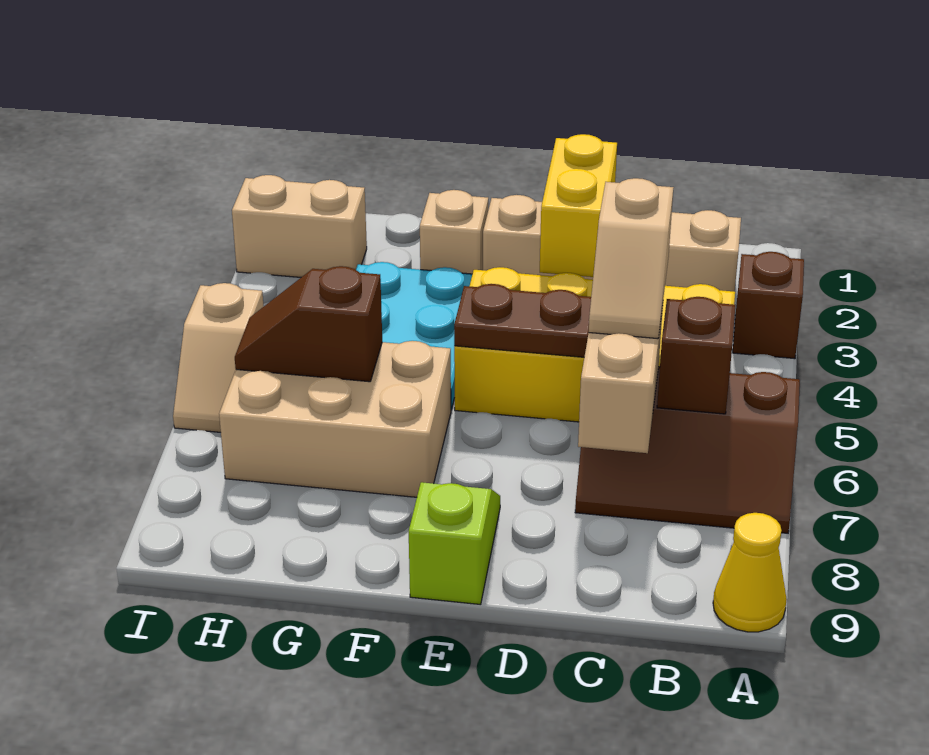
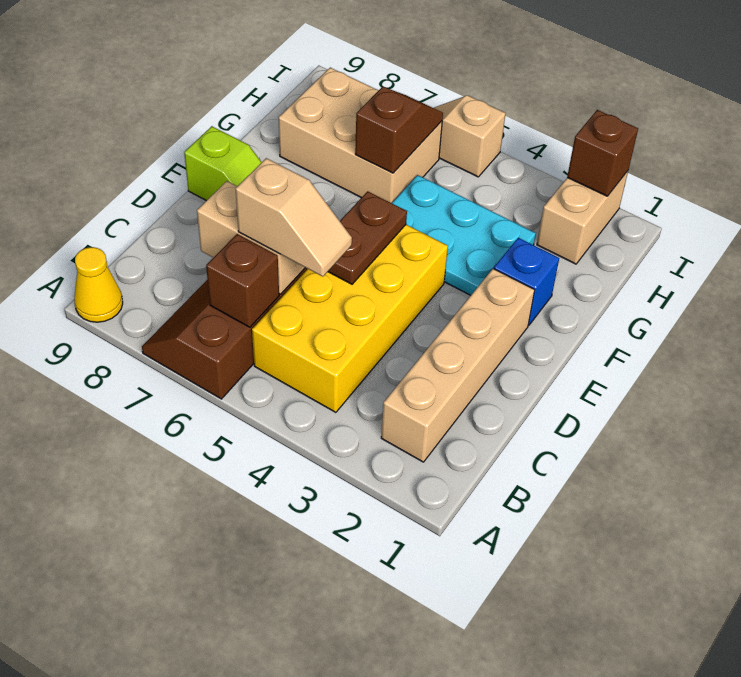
brown 1x1 brick [733,252,804,359] -> brown 1x1 brick moved to [567,110,638,196]
tan 1x2 slope [589,178,674,339] -> tan 1x2 slope turned to [236,158,352,277]
yellow 1x2 brick [540,134,617,277] -> none
tan 1x1 brick [420,190,488,274] -> blue 1x1 brick [494,238,559,325]
tan 2x3 brick [219,341,451,497] -> tan 2x3 brick turned to [278,68,442,203]

